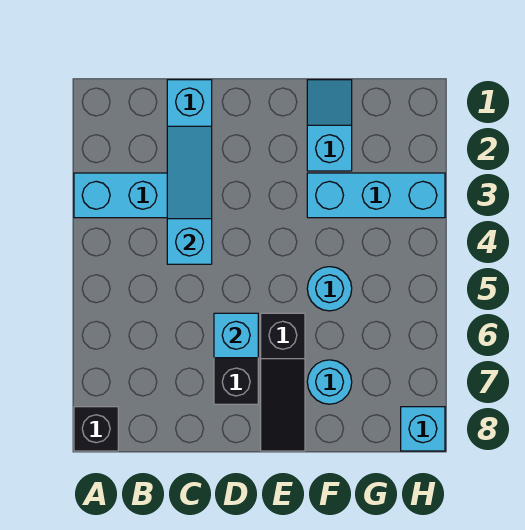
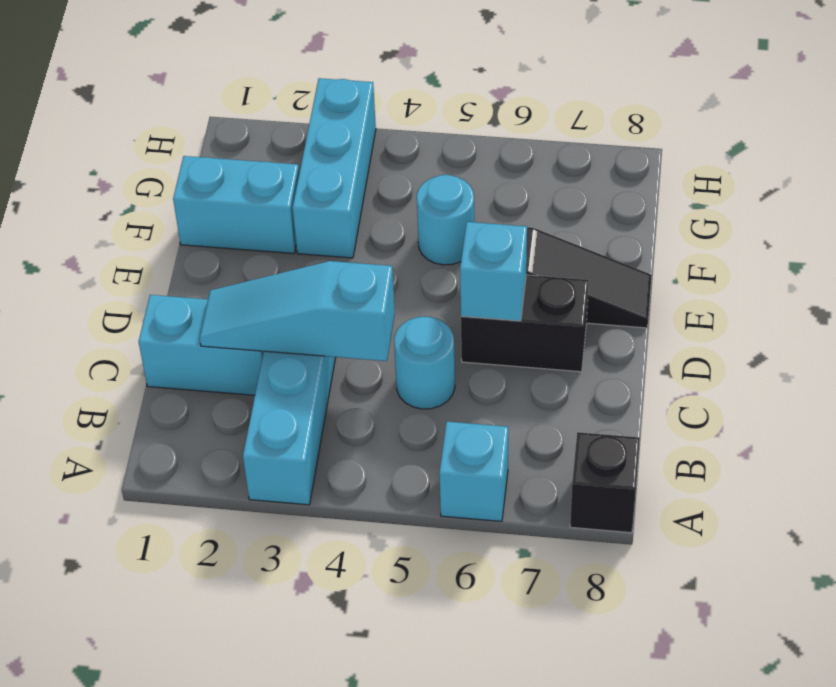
cyan 1x2 slope [307,80,352,171] -> cyan 1x2 brick [173,156,299,253]
cyan 1x1 round brick [307,360,352,404] -> cyan 1x1 round brick moved to [394,317,455,409]
cyan 1x1 brick [401,407,445,451] -> cyan 1x1 brick moved to [439,422,508,521]

